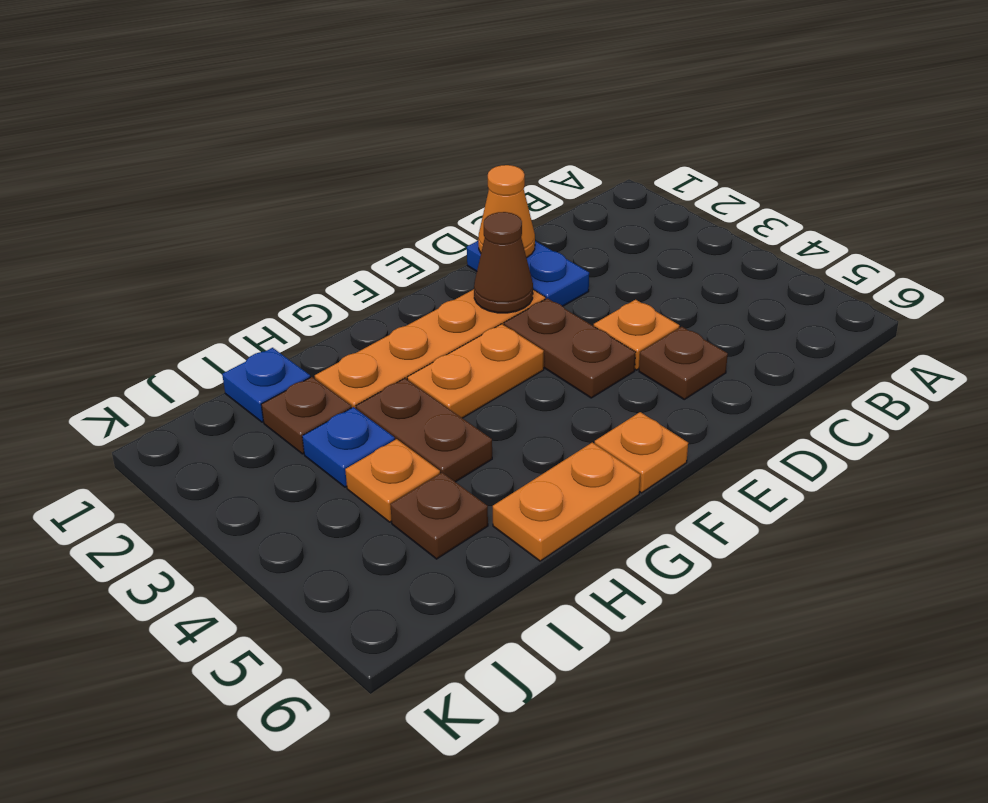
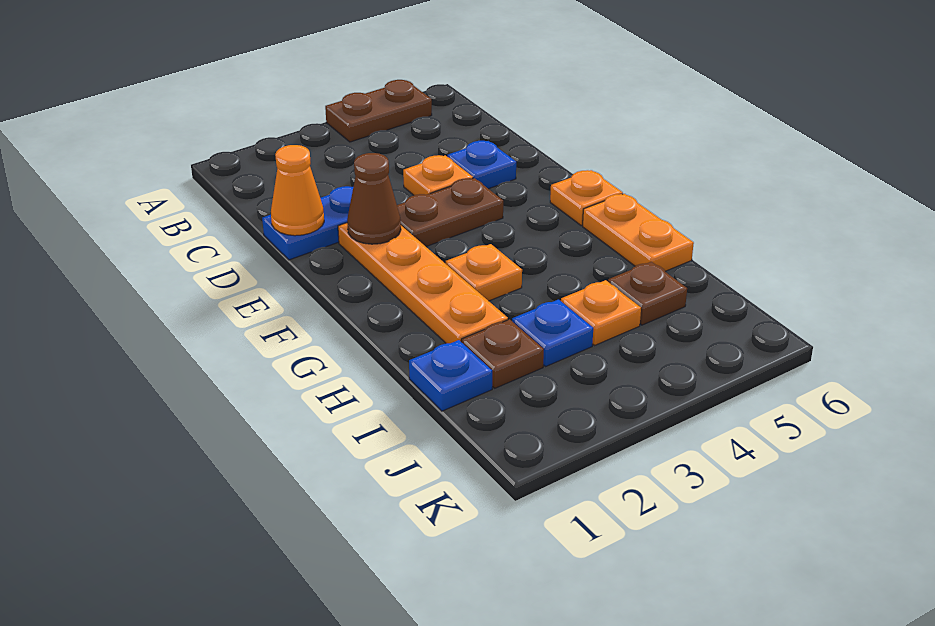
brown 1x1 plate [639,327,728,399] -> blue 1x1 plate [447,141,516,189]
orange 1x2 plate [407,324,544,418] -> orange 1x1 plate [446,244,522,301]
brown 1x2 plate [356,378,492,482] -> brown 1x2 plate moved to [325,80,432,142]

